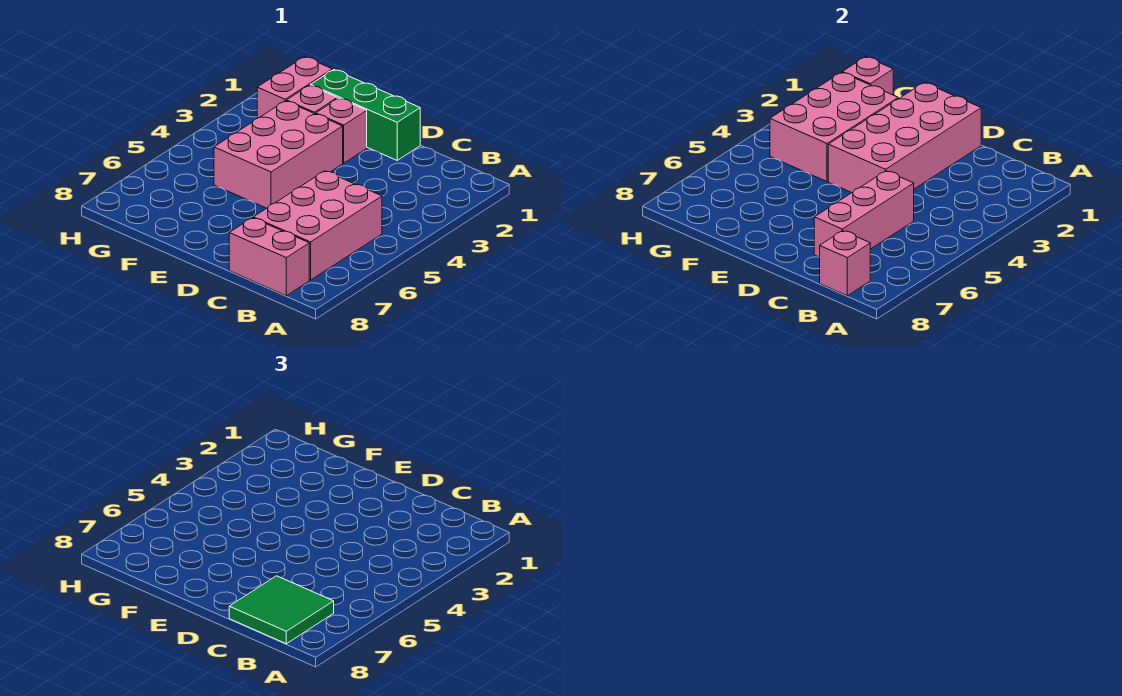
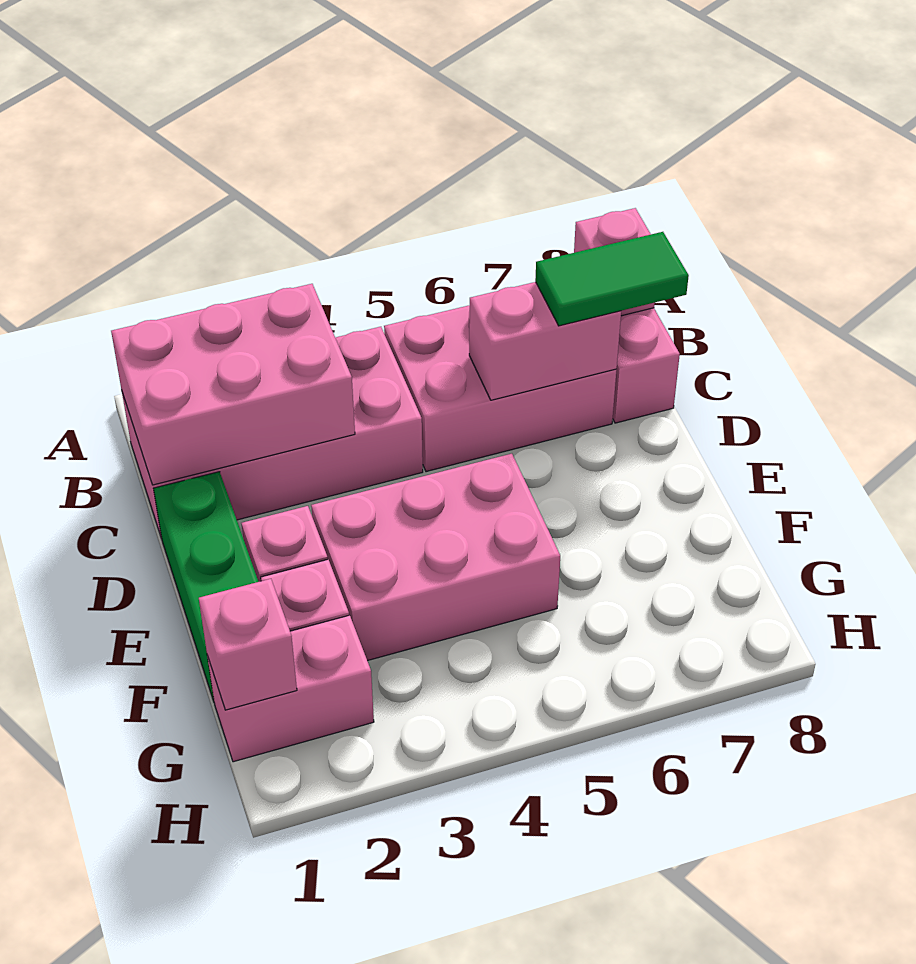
green 2x2 tile [229,576,334,644] -> green 1x2 tile [535,232,689,326]
pink 1x3 brick [814,171,914,257] -> pink 1x2 brick [469,282,621,400]
pink 2x4 brick [828,83,981,193] -> pink 2x4 brick moved to [122,327,423,539]
pink 2x3 brick [770,72,898,182] -> pink 2x3 brick moved to [111,284,355,485]

